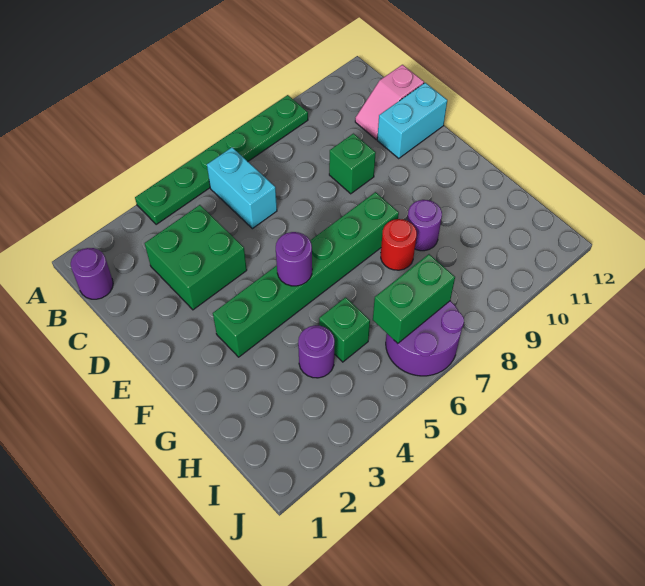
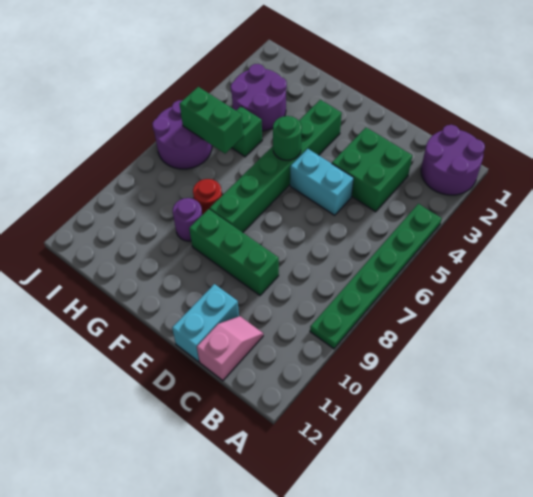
purple 1x1 round brick [71,248,113,299] -> purple 2x2 round brick [421,125,485,195]
cyan 1x2 brick [207,147,277,229] -> cyan 1x2 brick moved to [290,149,354,215]
green 1x1 brick [329,134,376,194] -> green 1x3 brick [189,209,279,295]
purple 1x1 round brick [276,232,312,286] -> green 1x1 round brick [273,116,302,160]
purple 1x1 round brick [298,325,335,378] -> purple 2x2 round brick [231,64,287,131]
green 1x2 brick [373,254,455,343] -> green 1x2 brick turned to [180,87,243,154]

